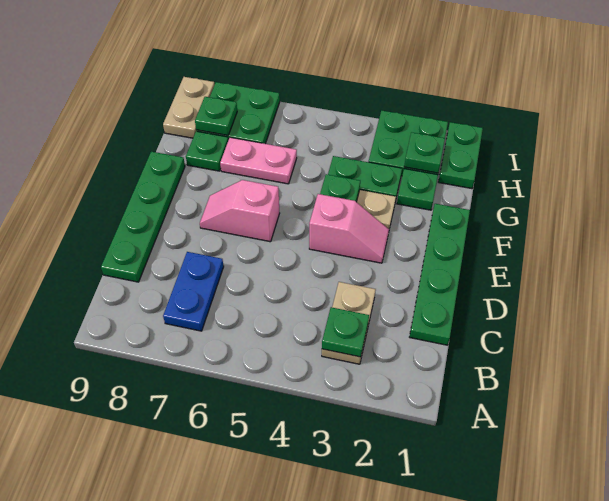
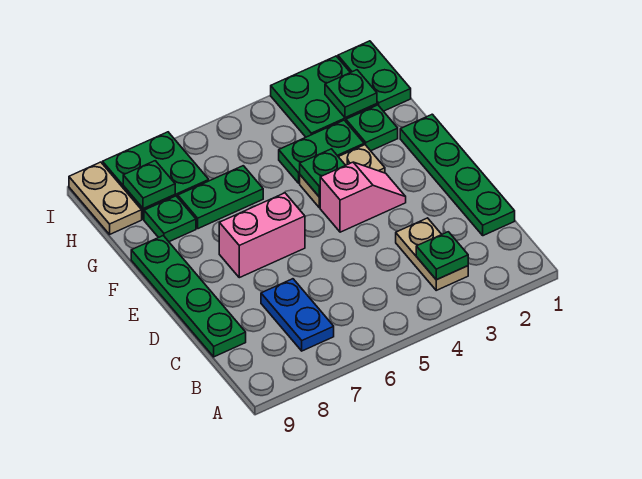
pink 1x2 slope [200,180,280,242] -> pink 1x2 brick [219,193,305,278]
pink 1x2 plate [220,138,297,184] -> green 1x2 plate [178,166,263,229]

